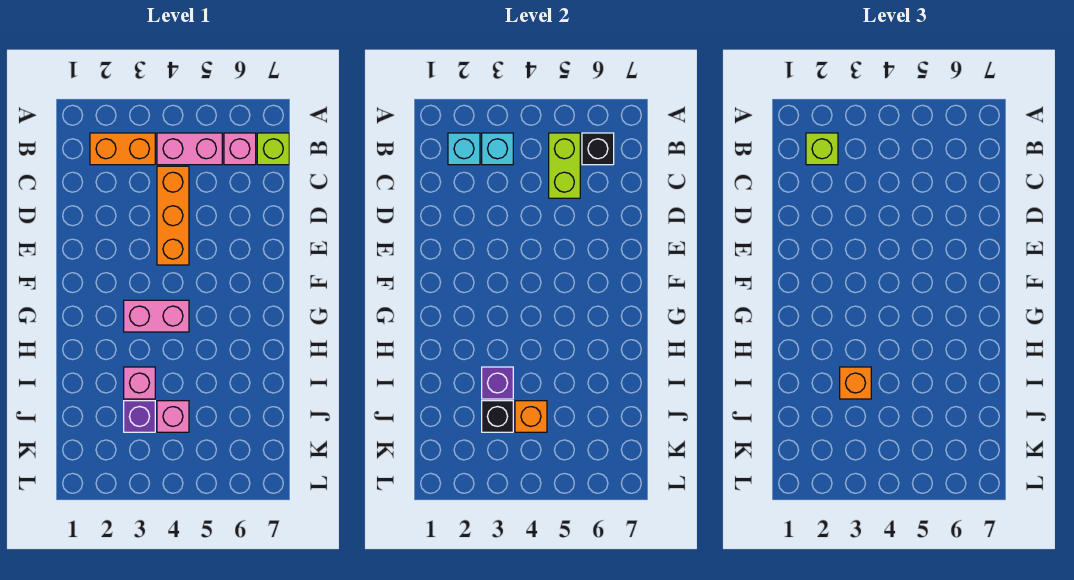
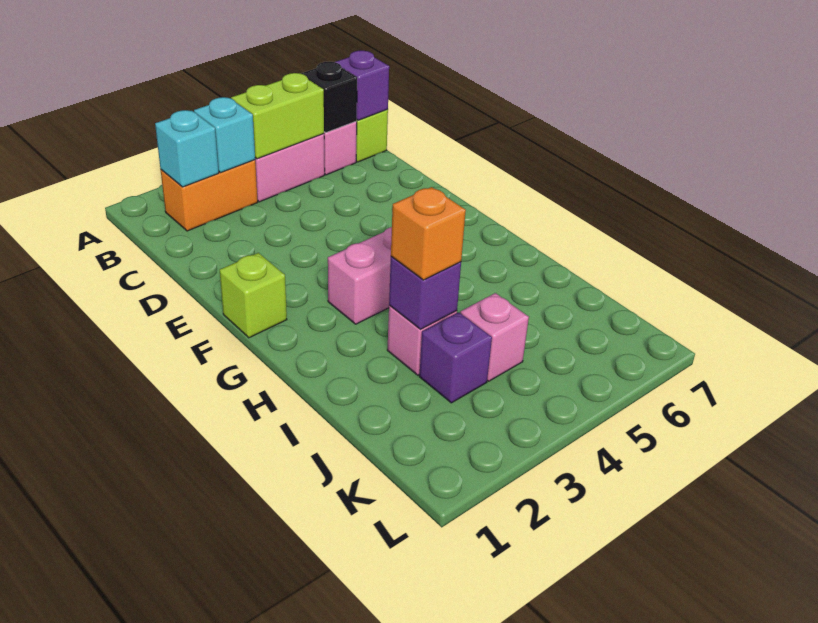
lime 1x1 brick [806,133,838,165] -> lime 1x1 brick moved to [220,253,287,338]
lime 1x2 brick [549,133,580,198] -> lime 1x2 brick turned to [231,73,324,159]
none -> purple 1x1 brick [336,51,389,120]
orange 1x3 brick [157,166,189,265] -> none
black 1x1 brick [482,401,513,432] -> none
orange 1x1 brick [515,401,547,432] -> none

